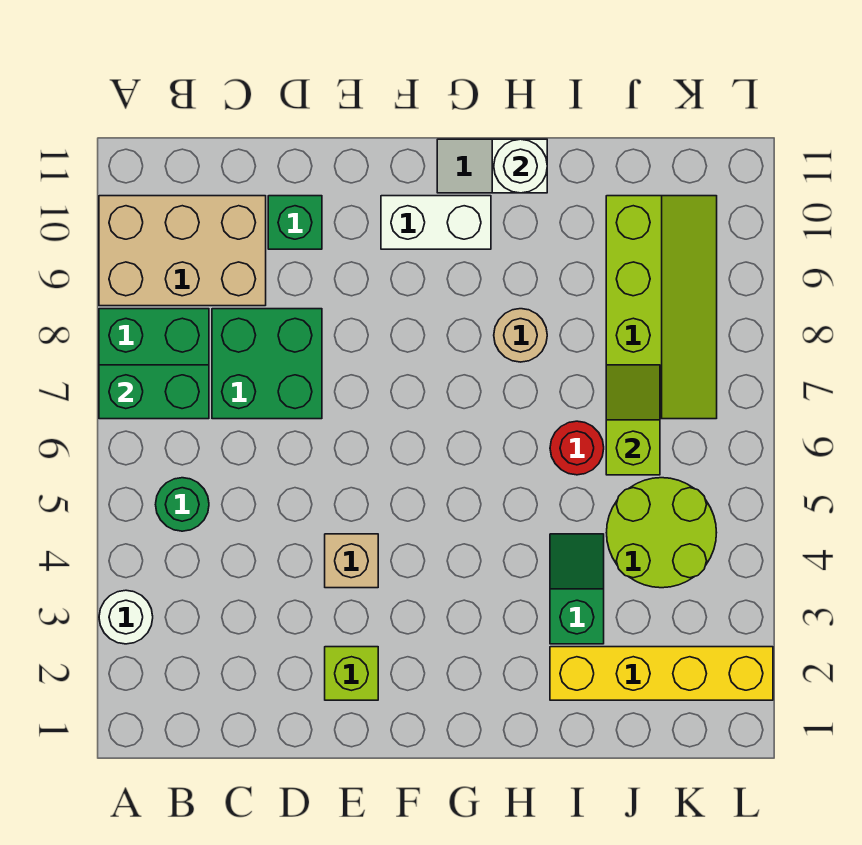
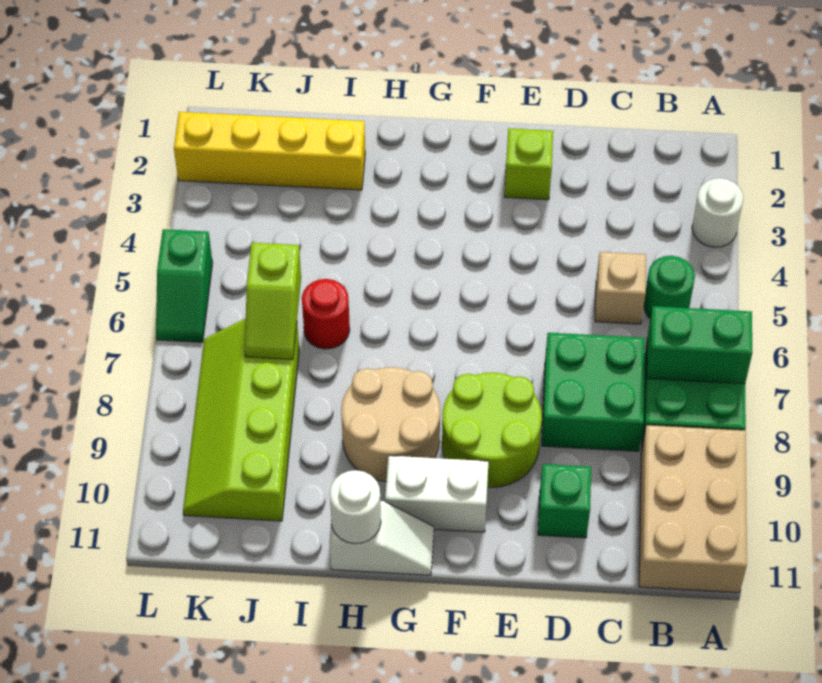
tan 2x3 brick [99,196,266,306] -> tan 2x3 brick turned to [639,425,747,593]
tan 1x1 brick [325,534,378,588] -> tan 1x1 brick moved to [595,252,646,324]
tan 1x1 round brick [494,309,547,362] -> tan 2x2 round brick [341,367,440,482]
green 1x2 slope [550,534,604,644] -> green 1x2 slope moved to [156,229,213,342]
lime 2x2 round brick [606,478,717,588] -> lime 2x2 round brick moved to [442,373,542,487]

